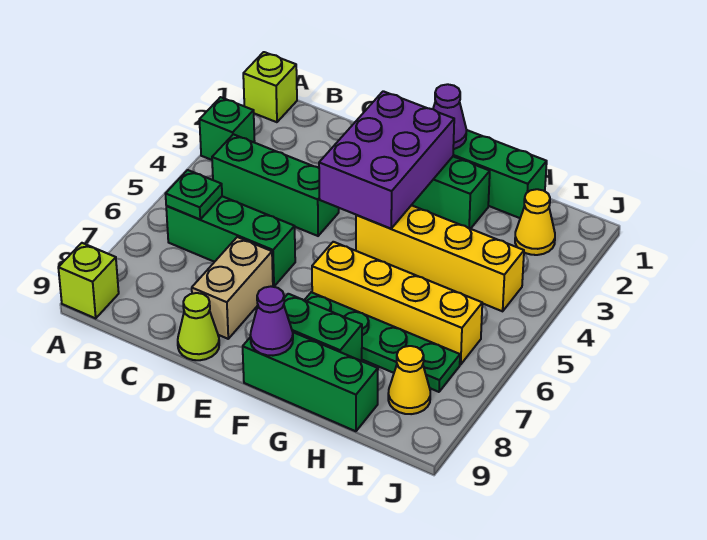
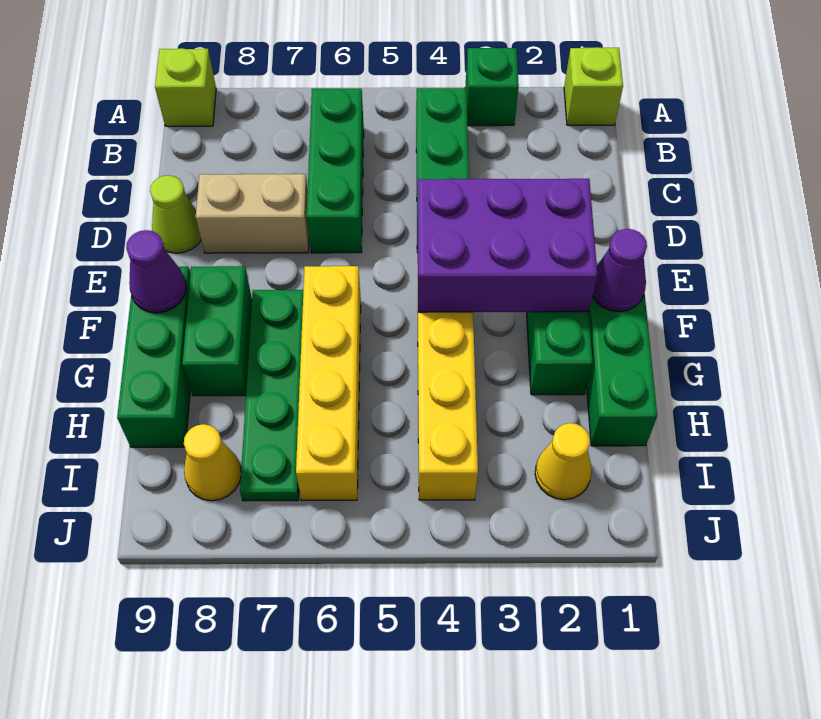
green 1x1 plate [166,170,222,219] -> none

